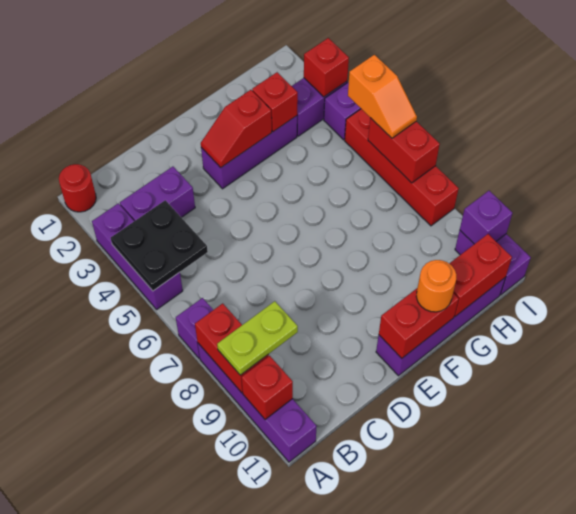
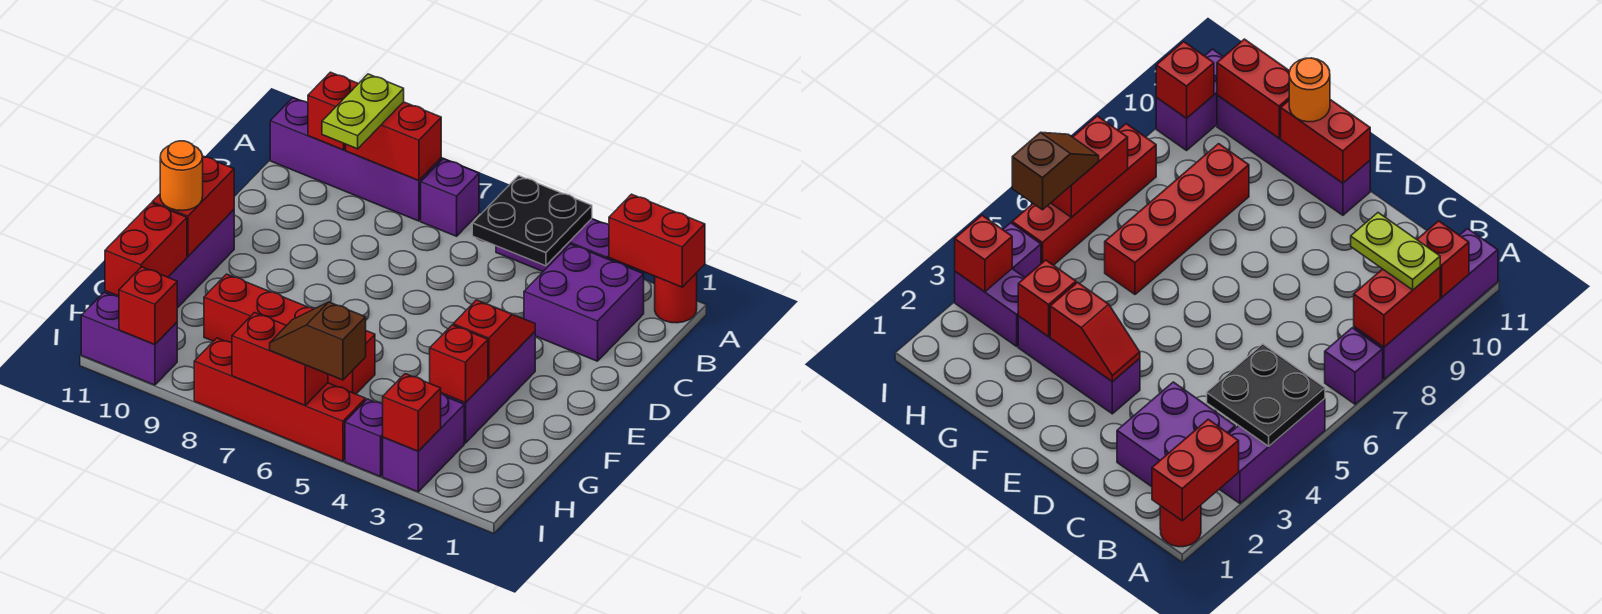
none -> red 1x2 brick [609,194,705,287]
purple 1x2 brick [120,167,195,221] -> purple 2x2 brick [524,244,644,361]
none -> red 1x4 brick [204,274,375,394]
orange 1x2 slope [348,55,417,138] -> brown 1x2 slope [270,302,366,380]
purple 1x1 brick [460,191,512,244] -> red 1x1 brick [119,267,177,344]

